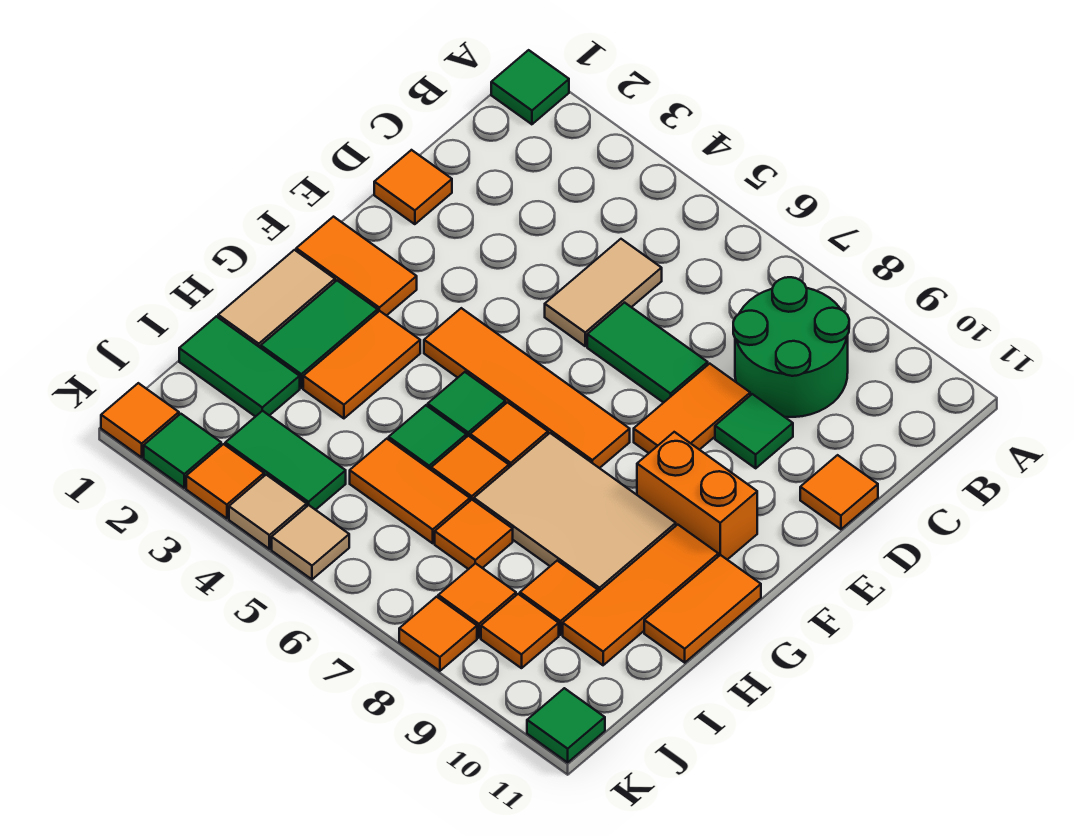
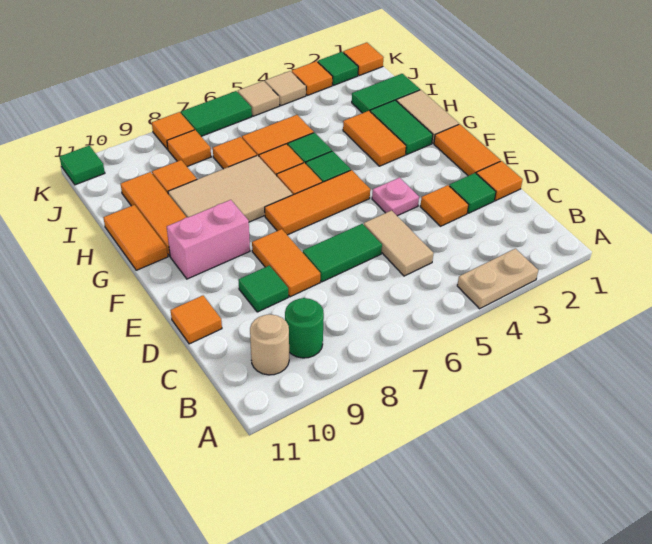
green 1x1 tile [491,50,569,124] -> green 1x1 tile moved to [449,173,496,213]
none -> tan 1x2 plate [457,249,538,309]
green 2x2 round brick [733,277,849,417] -> green 1x1 round brick [285,298,324,358]
none -> tan 1x1 round brick [250,314,289,375]
none -> pink 1x1 plate [372,178,419,216]
orange 1x2 tile [296,217,417,316] -> orange 1x2 tile turned to [434,124,501,176]
orange 1x4 tile [424,308,630,468] -> orange 1x3 tile [265,170,370,235]
orange 1x2 brick [637,432,757,560] -> pink 1x2 brick [167,200,250,279]
green 1x2 tile [225,411,346,510] -> green 1x2 tile moved to [181,91,252,136]
orange 1x1 tile [481,594,559,668] -> orange 1x1 tile moved to [420,185,468,226]

